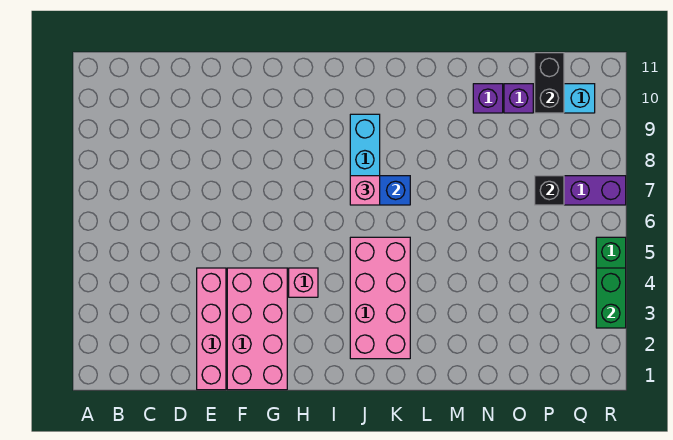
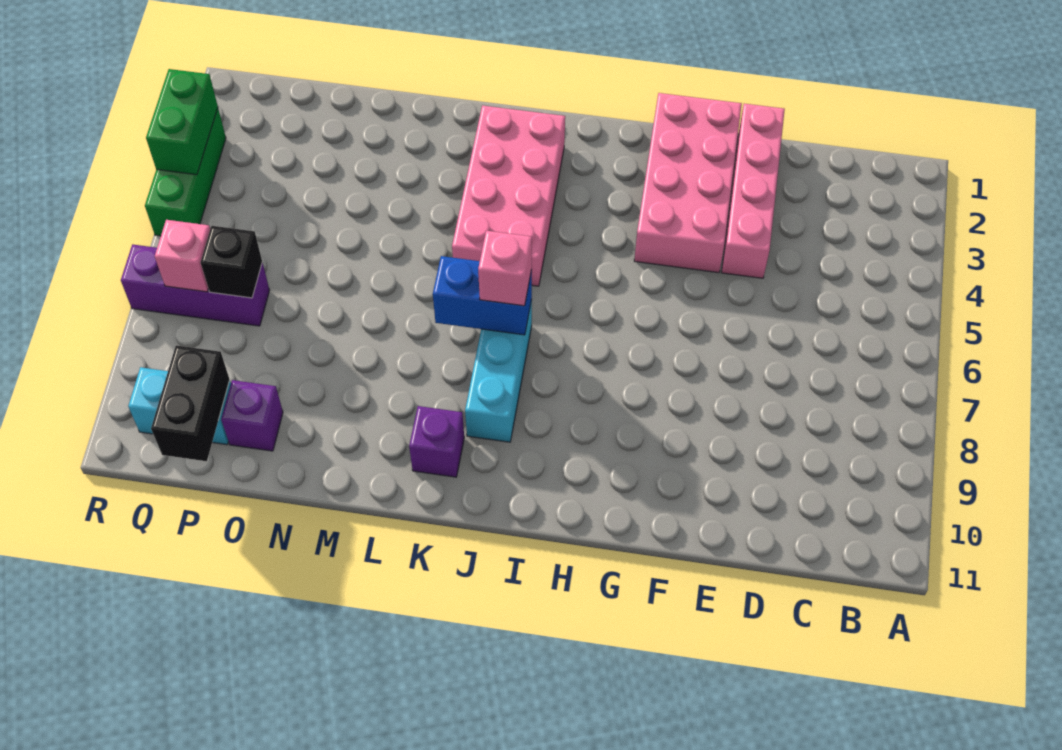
pink 1x1 brick [289,268,318,297] -> pink 1x1 brick moved to [155,220,210,292]
purple 1x1 brick [473,84,503,113] -> purple 1x1 brick moved to [409,406,464,477]

